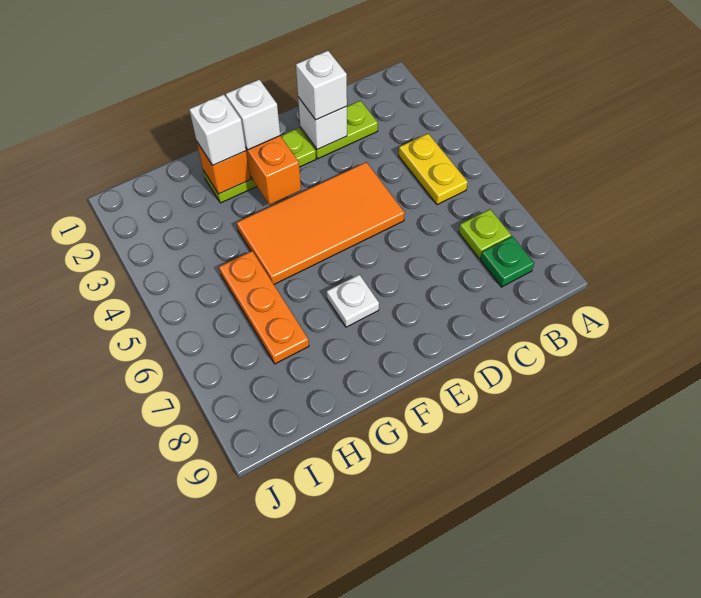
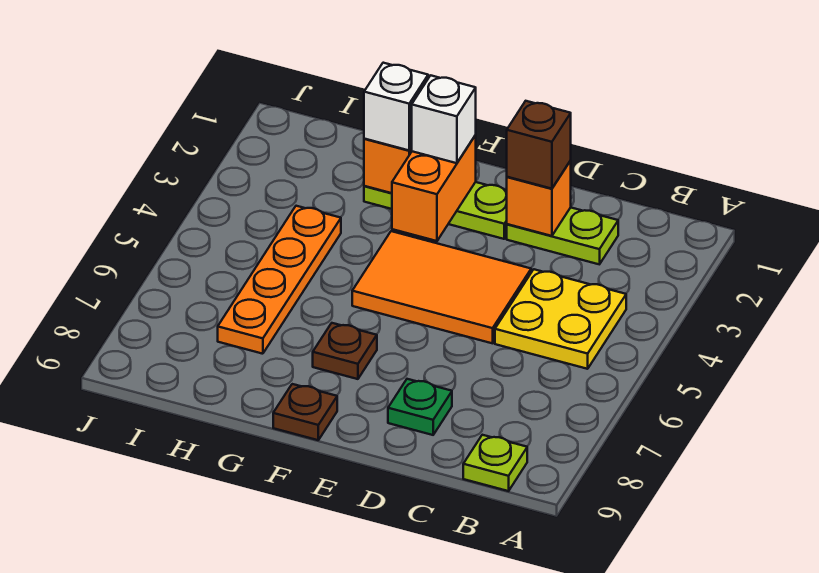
yellow 1x2 plate [399,134,468,205] -> yellow 2x2 plate [495,269,626,369]
lime 1x1 plate [459,209,511,258] -> lime 1x1 plate moved to [463,435,527,491]
green 1x1 plate [480,236,534,287] -> green 1x1 plate moved to [388,379,452,435]
white 1x1 brick [298,97,347,150] -> orange 1x1 brick [507,160,571,236]
white 1x1 brick [296,51,347,120] -> brown 1x1 brick [507,101,571,189]
orange 2x4 tile [237,162,405,284] -> orange 2x3 tile [352,231,531,343]
white 1x1 plate [327,275,379,327] -> brown 1x1 plate [313,323,377,379]
none -> brown 1x1 plate [273,384,337,440]
orange 1x3 plate [219,251,309,364] -> orange 1x4 plate [218,206,341,354]

